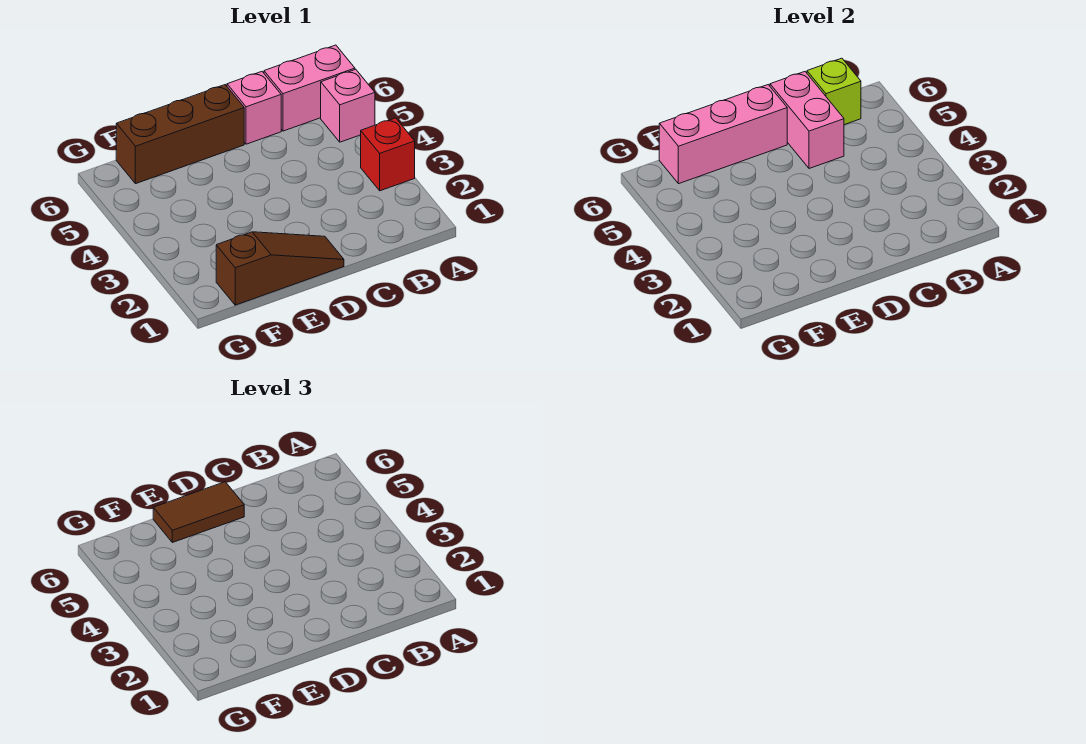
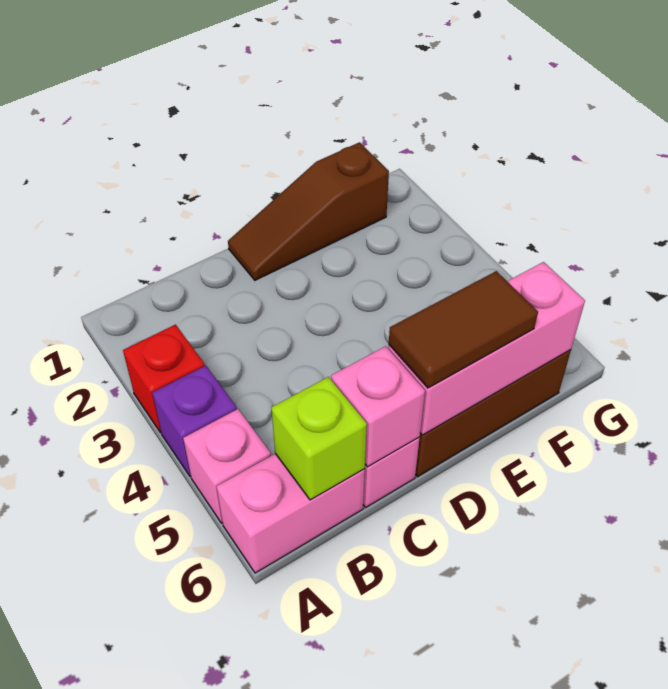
none -> purple 1x1 brick [152,365,237,477]
pink 1x2 brick [770,72,844,169] -> pink 1x1 brick [331,346,425,467]

